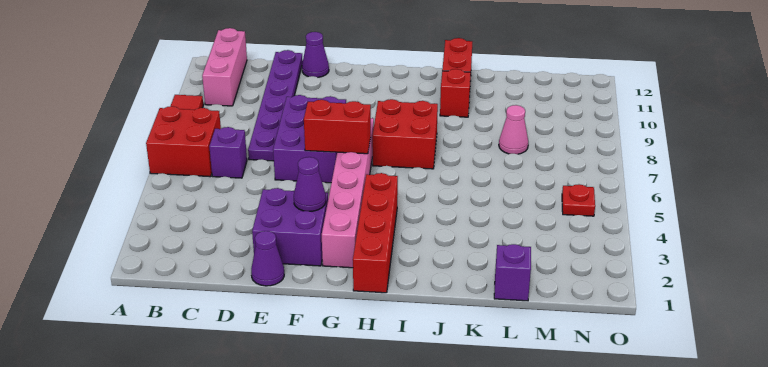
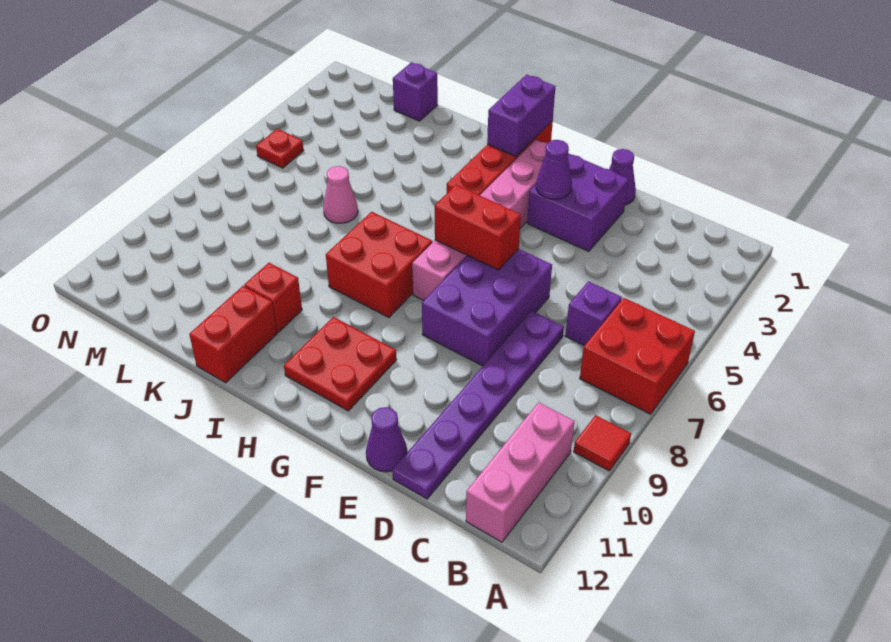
none -> red 2x2 plate [284,317,396,411]
none -> purple 1x2 brick [487,75,556,156]
pink 1x1 cone [499,105,528,154] -> pink 1x1 cone moved to [323,166,358,223]

